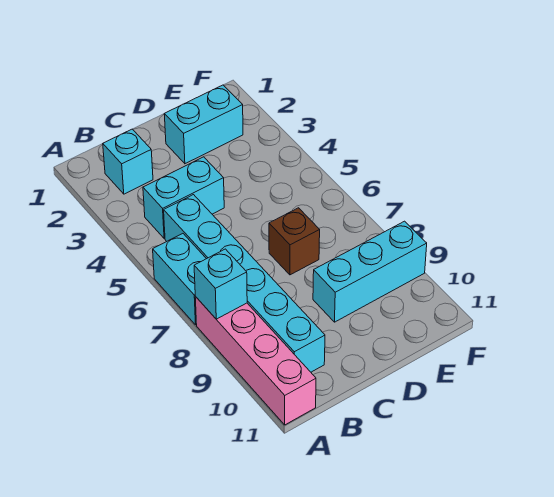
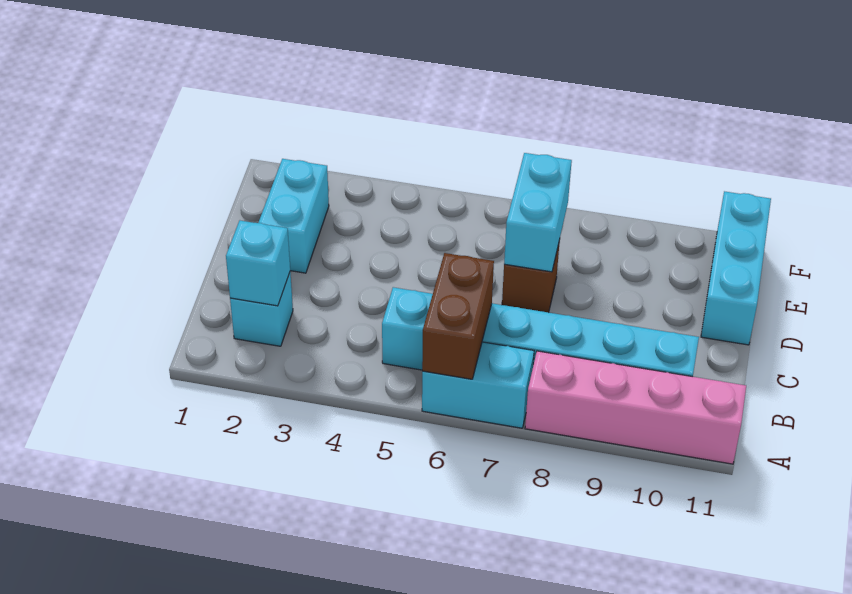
none -> brown 1x2 brick [422,253,494,379]
cyan 1x1 brick [194,249,247,319] -> cyan 1x1 brick moved to [226,221,290,306]
cyan 1x2 brick [143,157,224,239] -> cyan 1x2 brick moved to [504,153,572,272]
cyan 1x3 brick [313,221,427,322] -> cyan 1x3 brick moved to [701,191,771,345]

